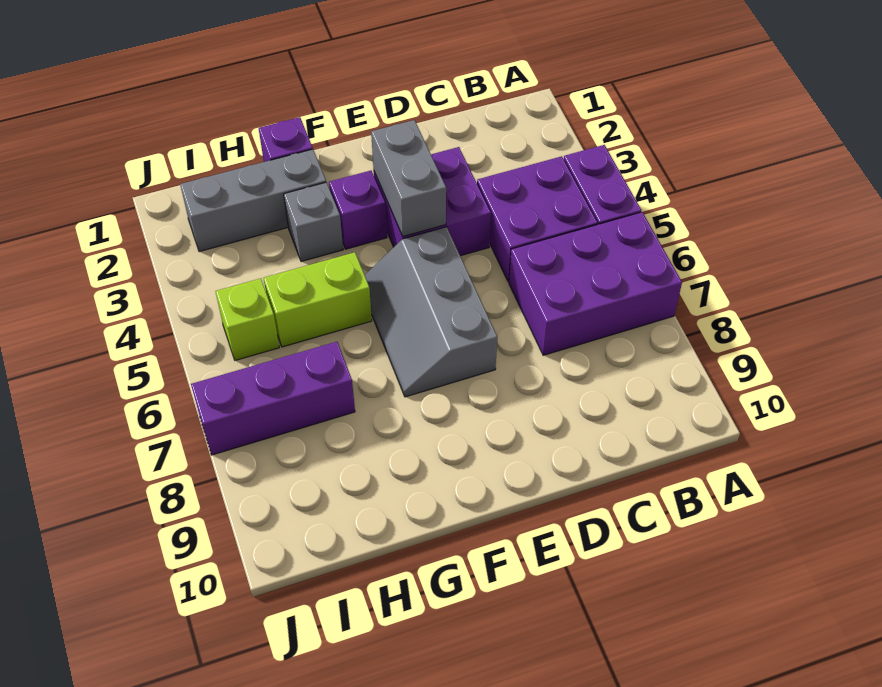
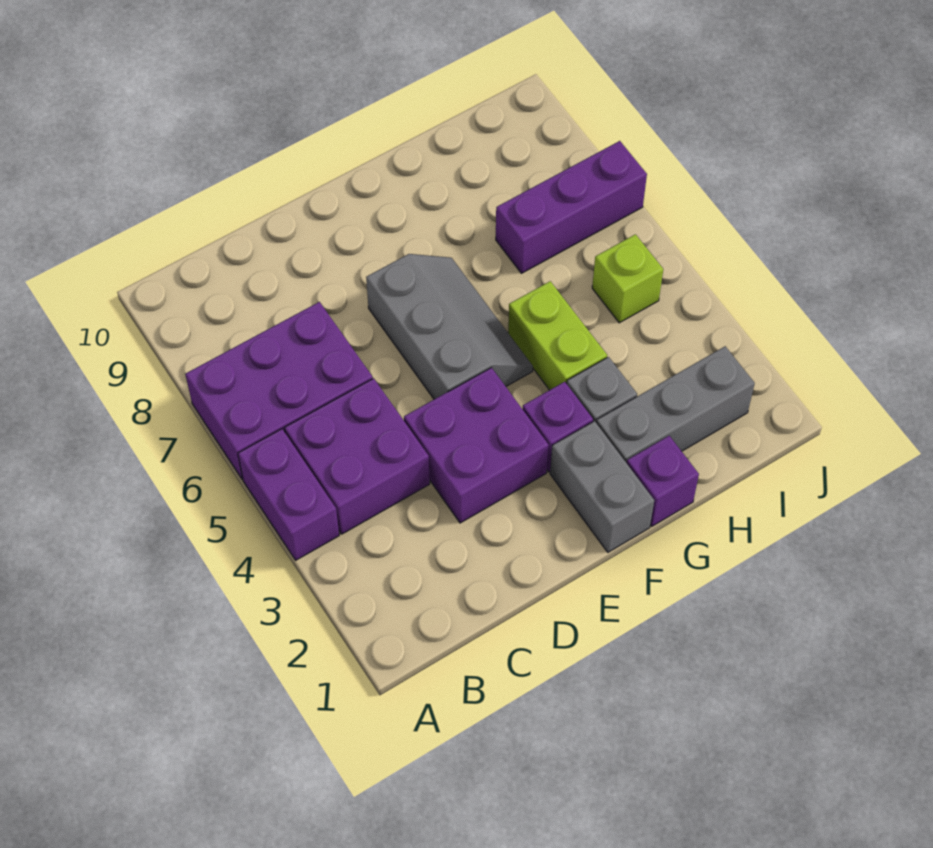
grey 1x2 brick [371,120,446,237] -> grey 1x2 brick moved to [550,421,654,552]
lime 1x2 brick [263,252,372,347] -> lime 1x2 brick turned to [508,281,607,390]

